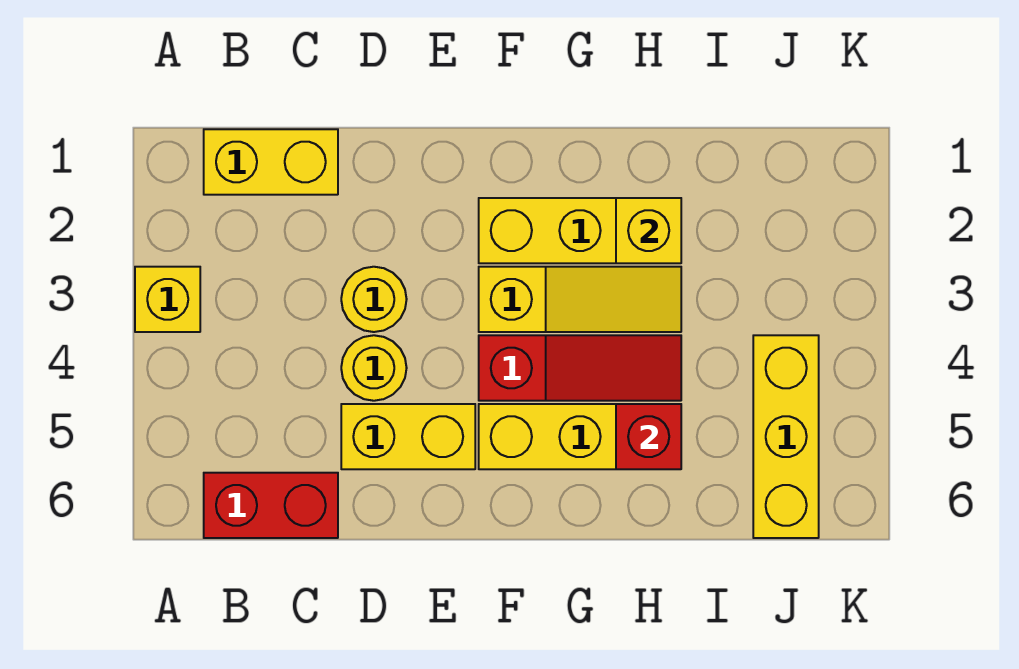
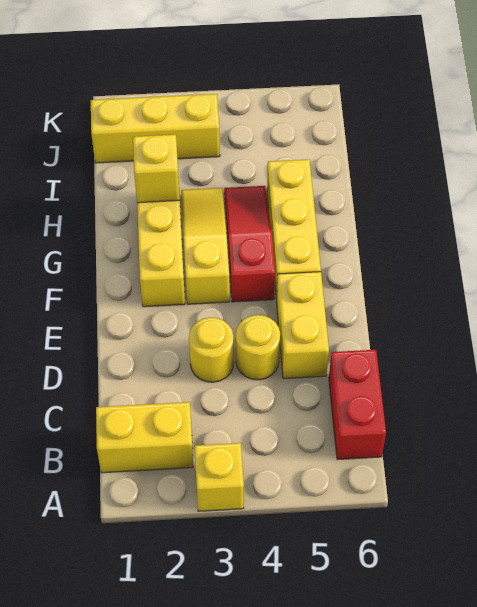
yellow 1x2 brick [204,129,338,195] -> yellow 1x2 brick turned to [96,402,193,473]
red 1x1 brick [616,404,681,469] -> none
yellow 1x3 brick [753,335,819,538] -> yellow 1x3 brick moved to [91,94,220,163]

